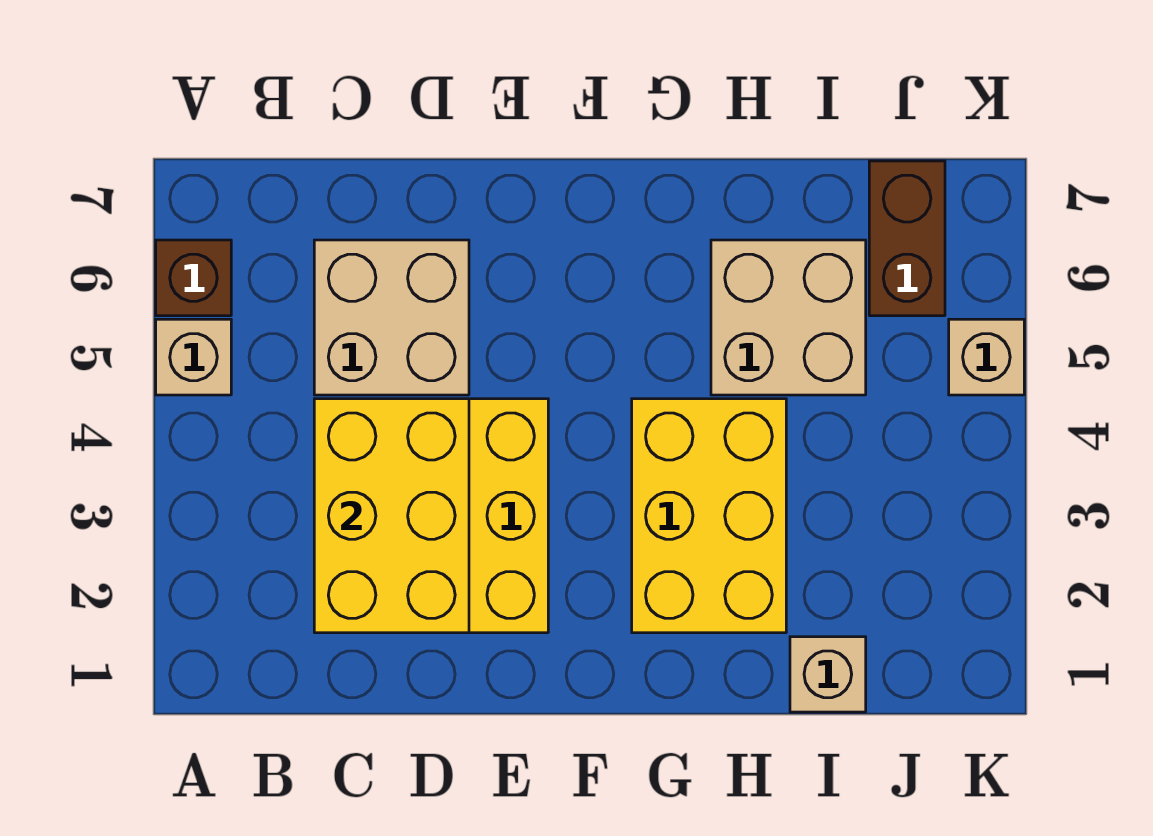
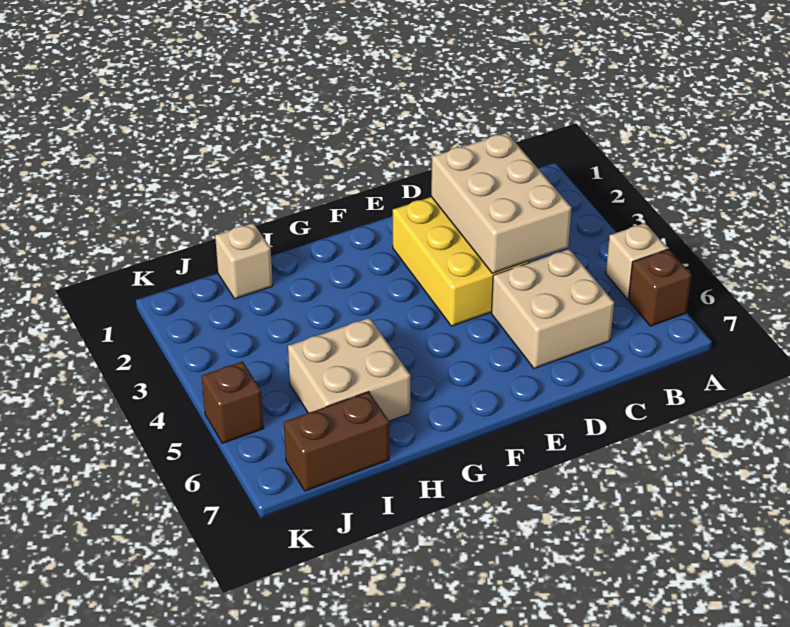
yellow 2x3 brick [314,399,469,633] -> tan 2x3 brick [431,133,572,273]
yellow 2x3 brick [632,399,786,633] -> none
brown 1x2 brick [869,161,945,316] -> brown 1x2 brick turned to [284,392,389,491]
tan 1x1 brick [949,319,1024,395] -> brown 1x1 brick [201,361,264,443]

